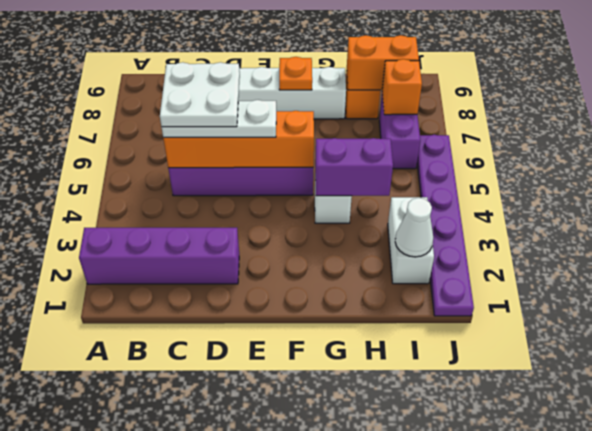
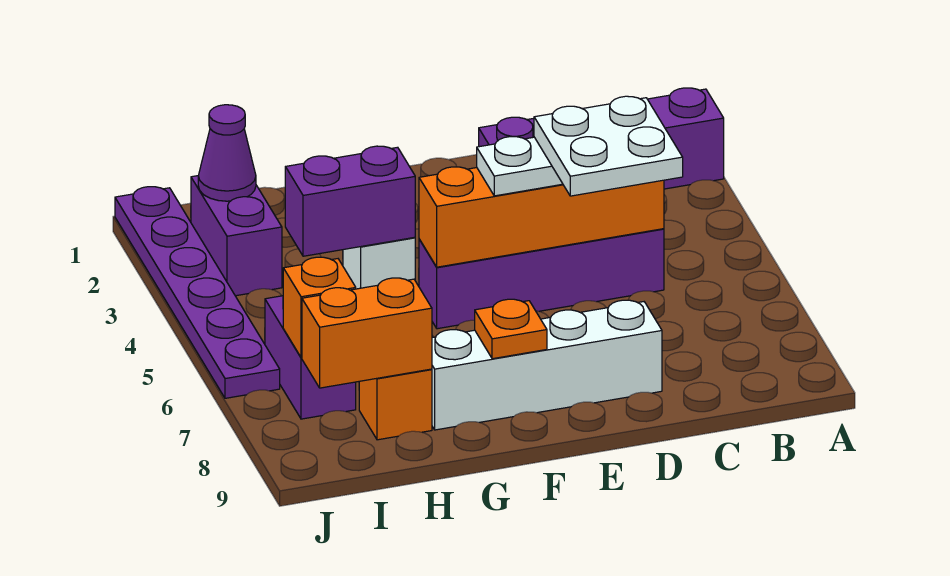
white 1x2 brick [388,197,434,284] -> purple 1x2 brick [191,176,282,296]
white 1x1 cone [395,198,433,257] -> purple 1x1 cone [198,105,256,201]

